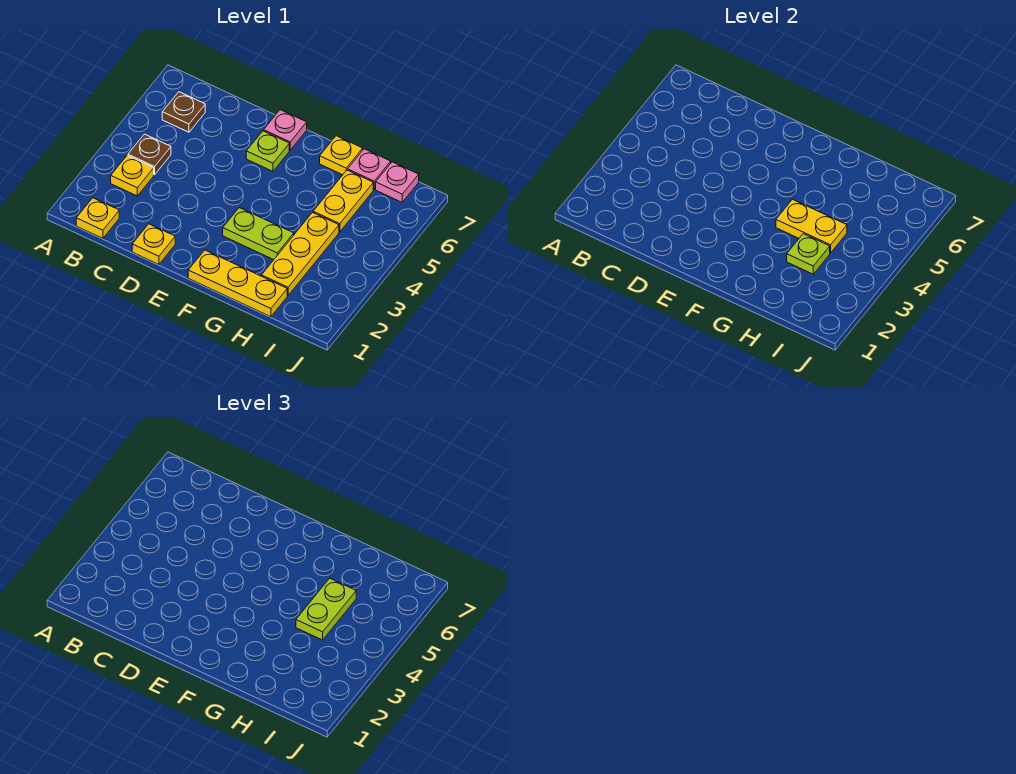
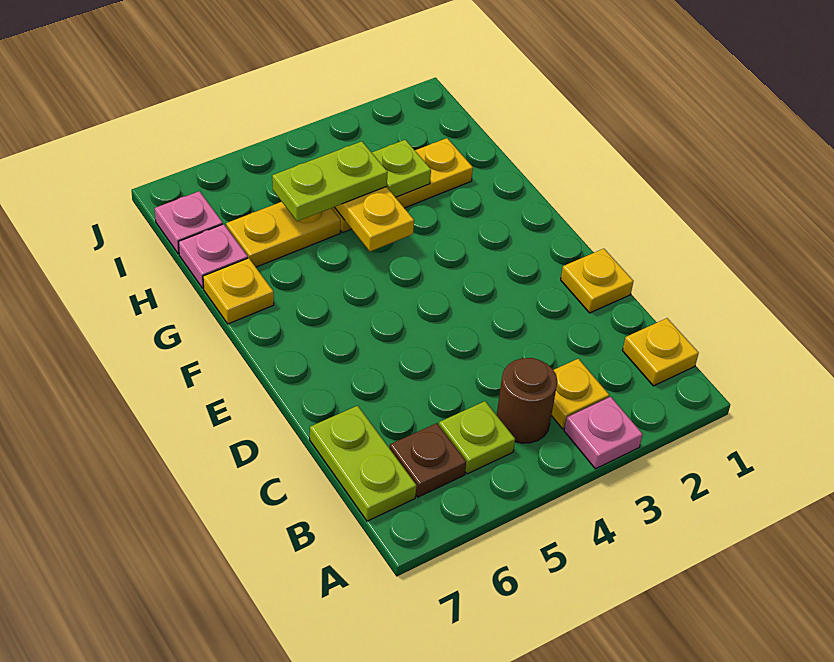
brown 1x1 plate [128,134,171,175] -> brown 1x1 round brick [497,358,557,443]
lime 1x1 plate [246,131,289,171] -> lime 1x1 plate moved to [439,401,515,474]
pink 1x1 plate [264,110,307,150] -> pink 1x1 plate moved to [564,397,643,469]
yellow 1x3 plate [188,250,287,317] -> none
lime 1x2 plate [223,208,294,260] -> lime 1x2 plate moved to [310,406,417,521]

